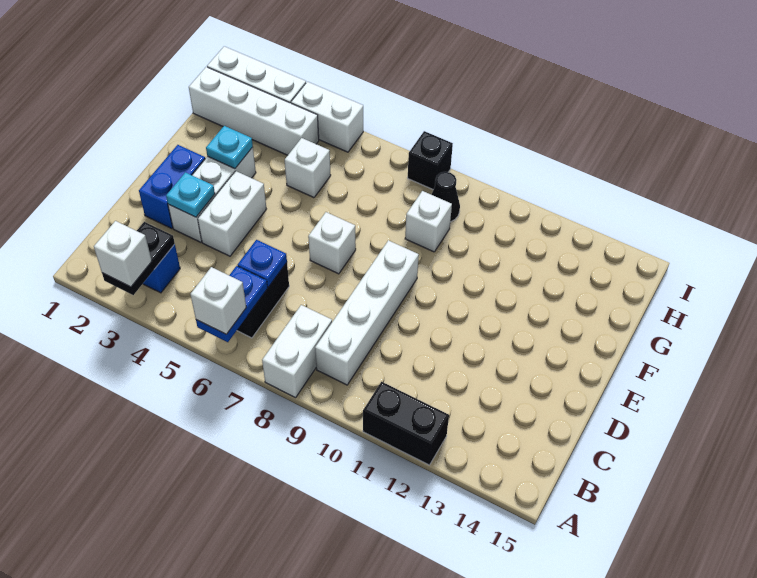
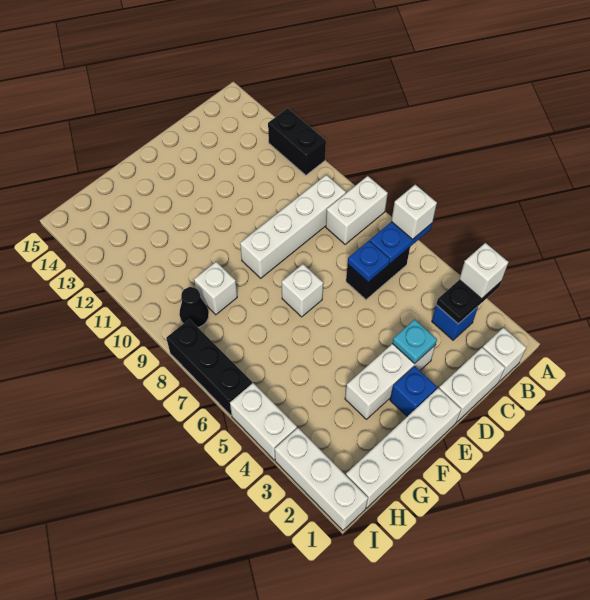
blue 1x2 brick [139,145,205,229] -> blue 1x1 brick [390,366,437,416]
white 1x2 brick [198,171,266,256] -> white 1x2 brick moved to [439,347,505,422]
cyan 1x1 plate [206,126,253,169] -> none
white 1x1 brick [285,138,331,198] -> white 1x1 brick moved to [483,327,526,381]
white 1x4 brick [189,67,319,155] -> white 1x4 brick turned to [346,388,461,508]
black 1x1 brick [408,131,453,190] -> black 1x3 brick [166,319,252,415]

